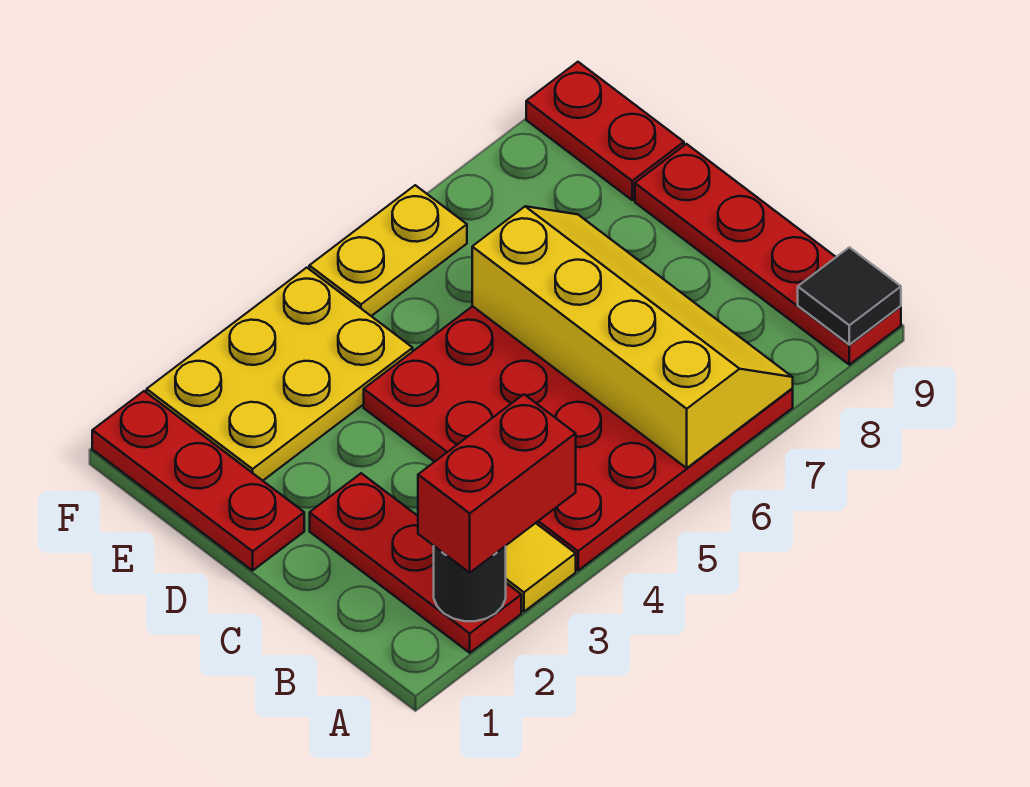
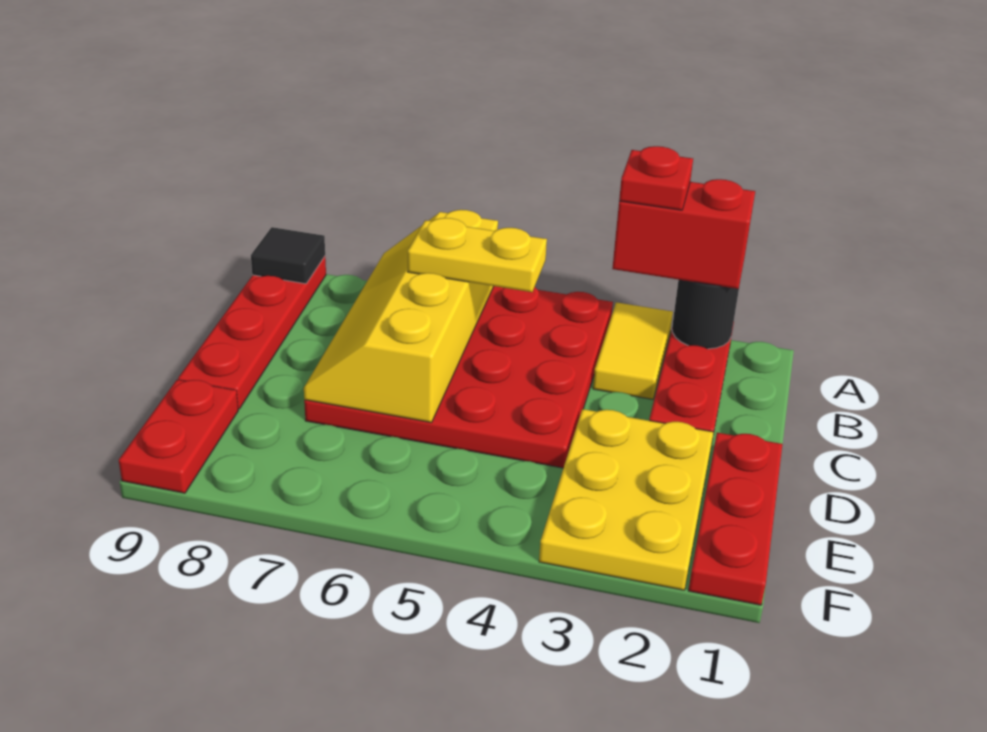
none -> red 1x1 plate [619,146,693,210]
yellow 2x3 plate [147,268,413,481] -> yellow 2x3 plate turned to [539,409,713,590]
yellow 1x2 plate [309,185,467,316] -> yellow 1x2 plate moved to [408,218,547,292]

